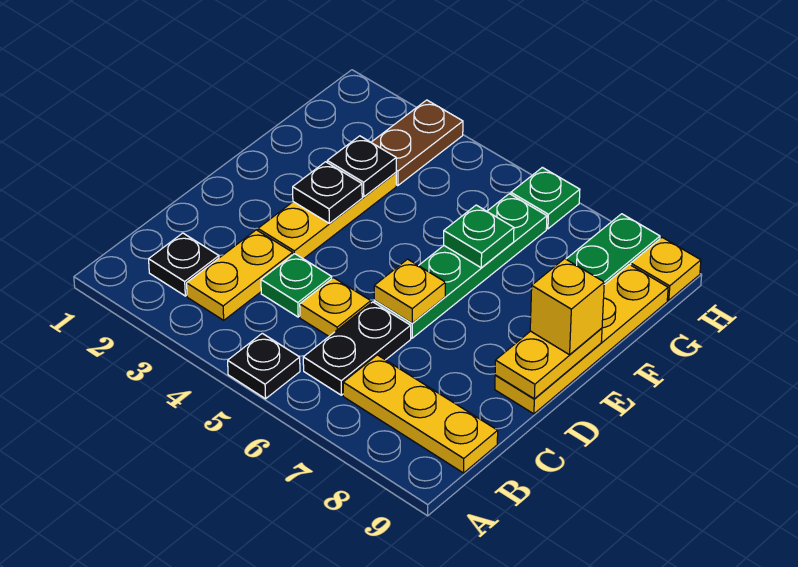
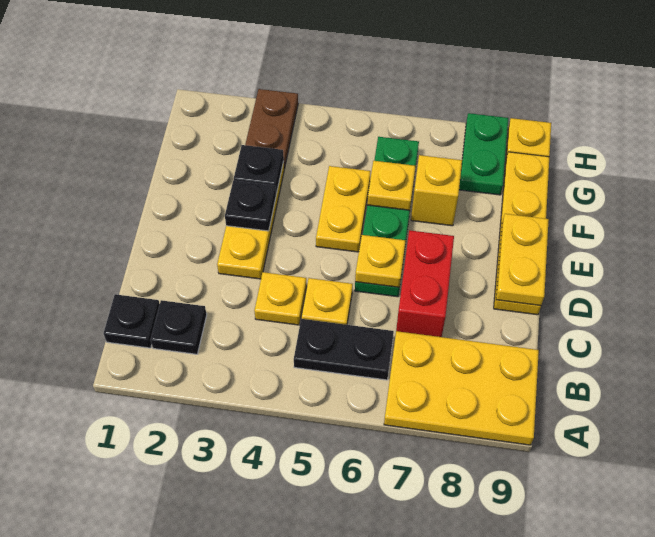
black 1x1 plate [228,333,300,399] -> black 1x1 plate moved to [103,294,160,348]
yellow 1x2 plate [187,230,293,320] -> yellow 1x2 plate moved to [316,166,371,252]
black 1x2 plate [303,302,411,395] -> black 1x2 plate turned to [294,319,394,380]
yellow 1x3 plate [343,355,498,473] -> yellow 2x3 plate [384,331,539,445]
green 1x1 plate [261,254,332,317] -> yellow 1x1 plate [254,272,307,325]
none -> red 1x2 brick [396,230,454,337]
yellow 1x1 brick [530,259,604,355] -> yellow 1x1 brick moved to [411,155,462,226]
green 1x1 plate [444,205,514,268] -> yellow 1x1 plate [367,161,416,210]
green 1x1 plate [511,167,580,229] -> none

